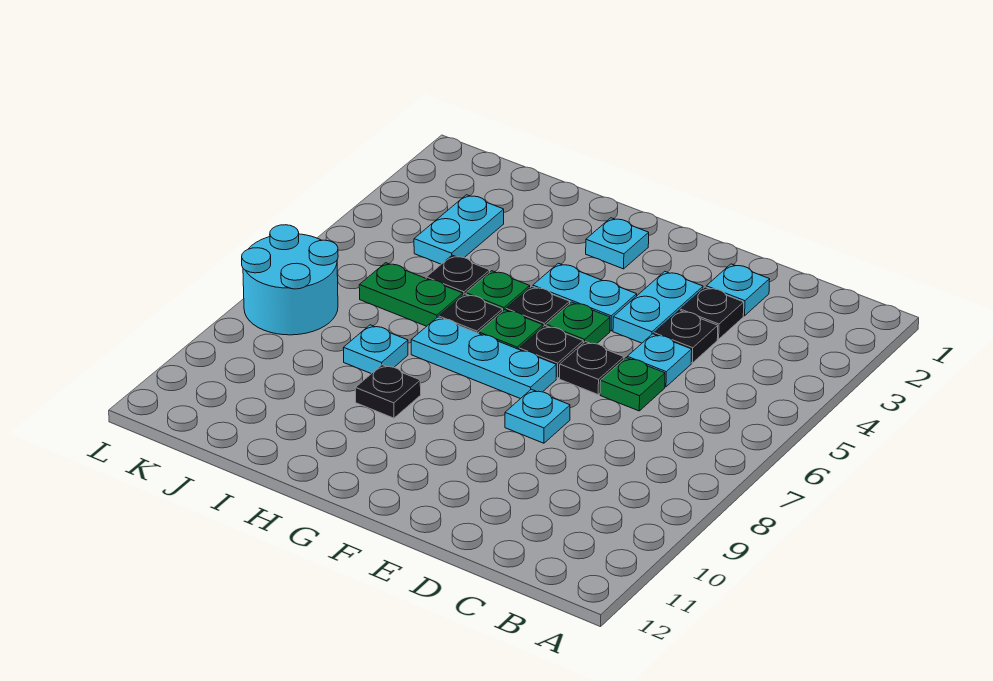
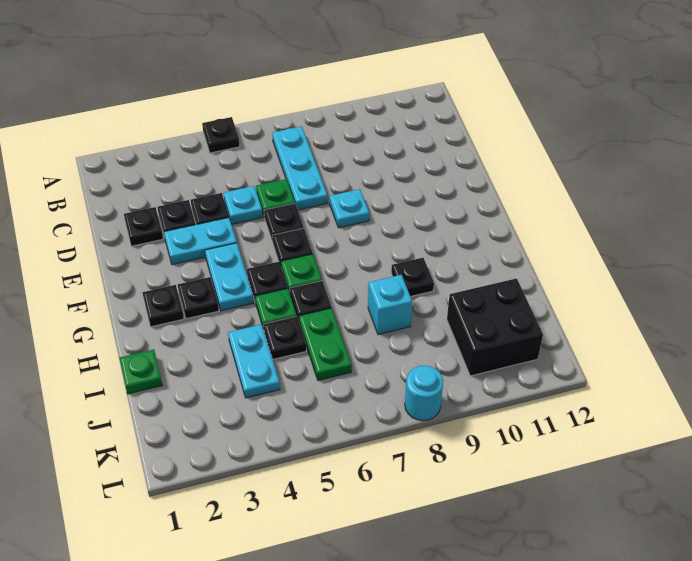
none -> black 1x1 plate [202,117,240,153]
cyan 1x1 plate [706,264,770,316] -> black 1x1 plate [124,207,163,246]
green 1x1 plate [546,302,610,344] -> green 1x1 plate moved to [120,350,162,394]
cyan 1x3 plate [411,317,556,399] -> cyan 1x3 plate moved to [272,126,328,210]
cyan 1x1 plate [586,218,649,269] -> black 1x1 plate [142,285,184,327]
none -> black 1x1 plate [178,277,219,319]
cyan 1x1 plate [343,325,408,374] -> cyan 1x1 brick [368,275,412,334]
cyan 1x2 plate [414,195,504,264] -> cyan 1x2 plate turned to [228,324,280,398]
none -> black 2x2 brick [447,278,543,376]
cyan 2x2 round brick [242,225,338,335] -> cyan 1x1 round brick [405,366,443,421]

